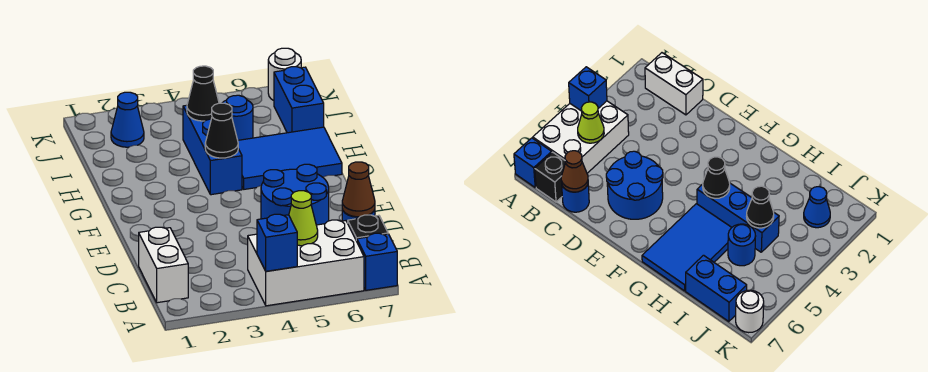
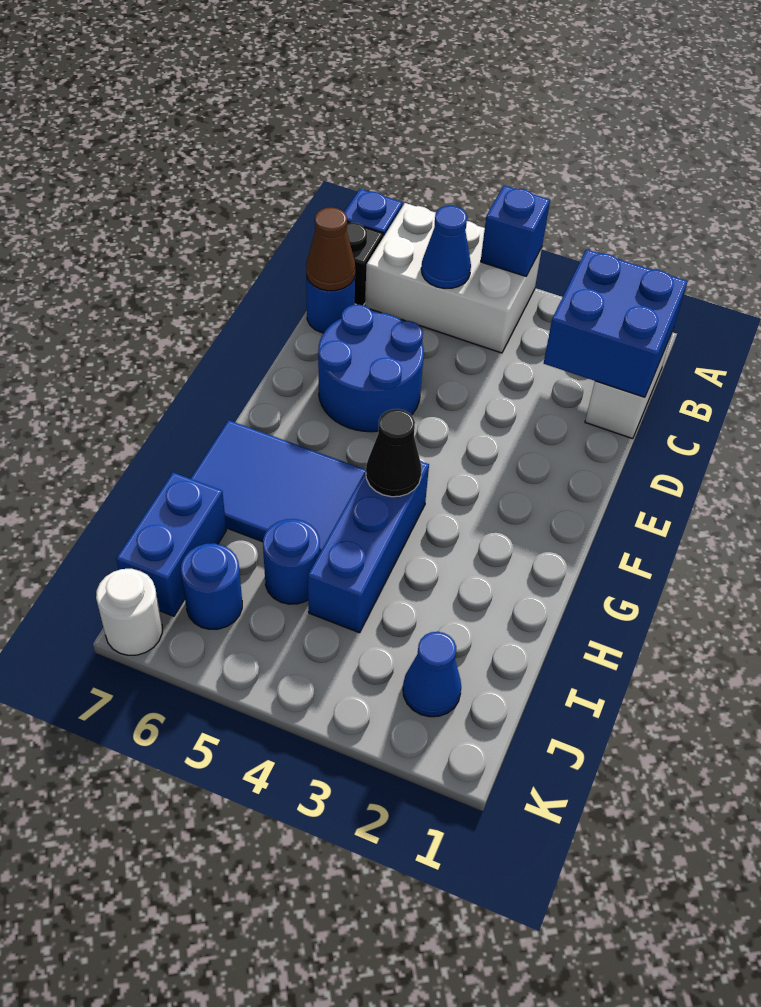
none -> blue 2x2 brick [544,249,688,397]
lime 1x1 cone [289,191,318,246] -> blue 1x1 cone [421,206,471,289]
black 1x1 cone [187,66,219,121] -> none
none -> blue 1x1 round brick [181,543,242,629]

